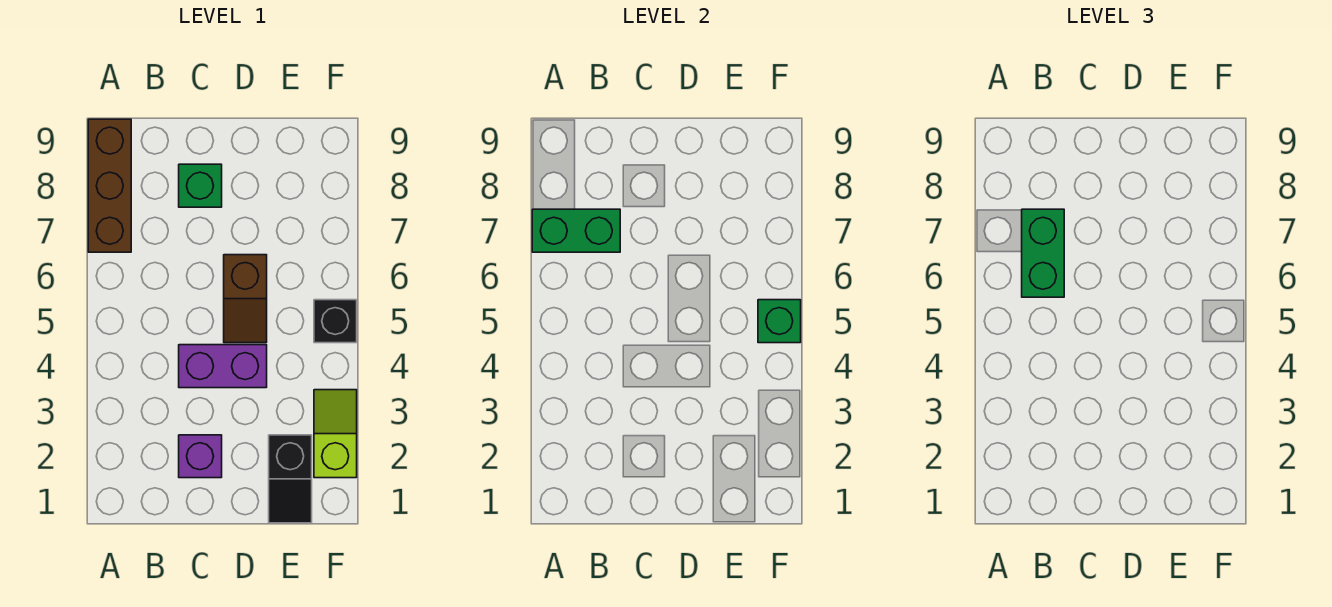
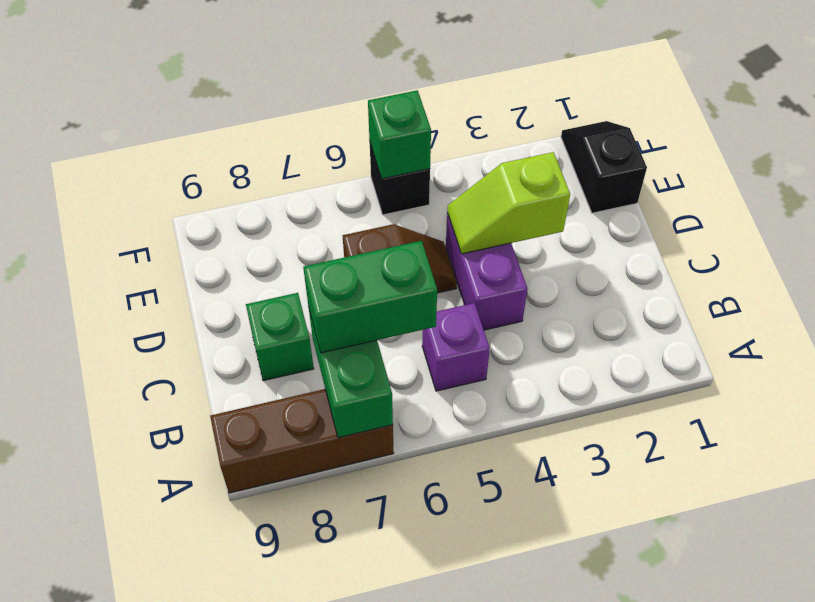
purple 1x1 brick [179,435,222,478] -> purple 1x1 brick moved to [422,303,490,391]
black 1x2 slope [269,435,312,523] -> black 1x2 slope turned to [561,121,647,213]
lime 1x2 slope [314,390,357,478] -> lime 1x2 slope moved to [447,152,570,254]

